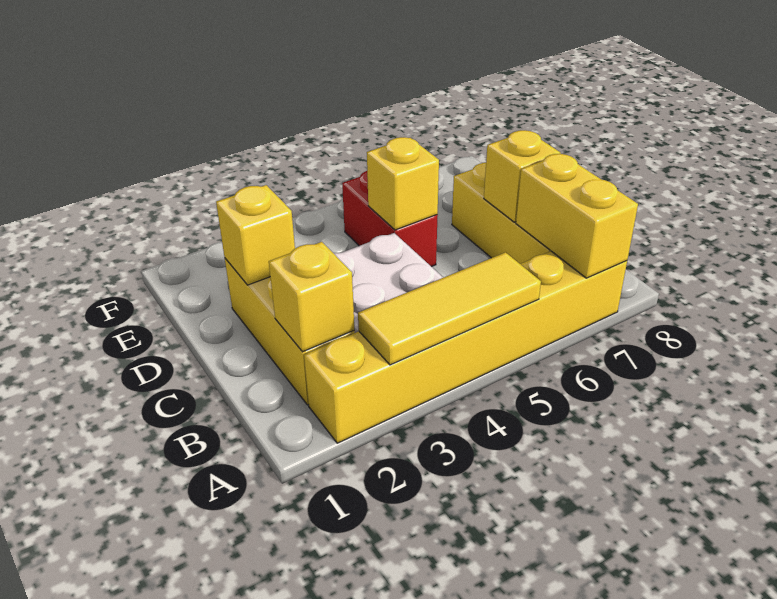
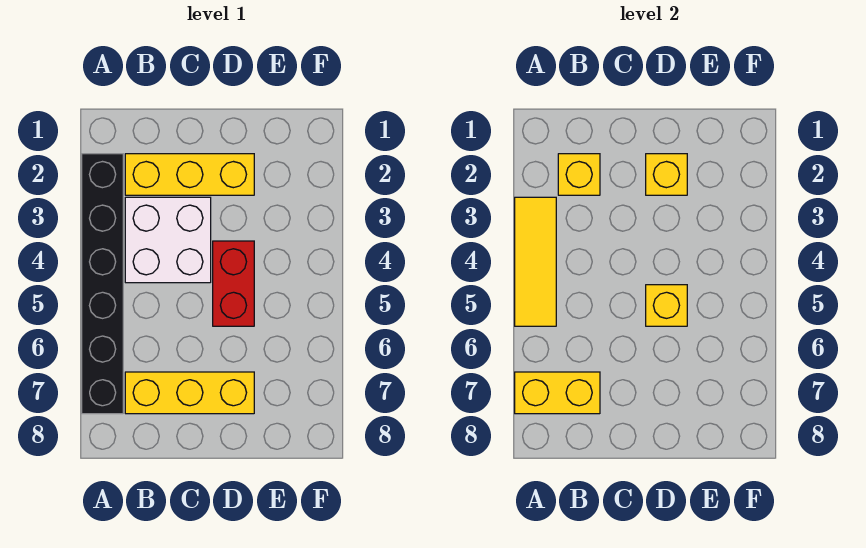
yellow 1x6 brick [304,251,627,443] -> black 1x6 brick [82,154,123,414]
yellow 1x1 brick [484,130,561,222] -> none
red 1x2 brick [342,171,438,267] -> red 1x2 brick turned to [213,241,254,326]

